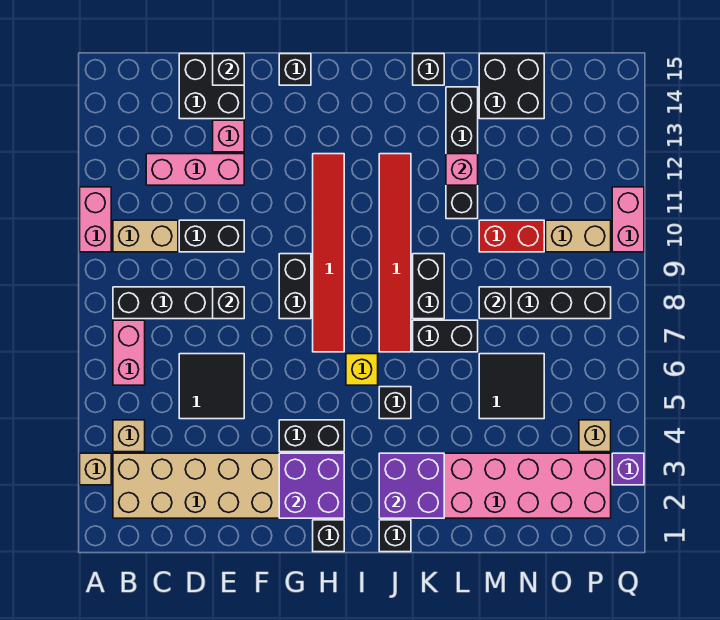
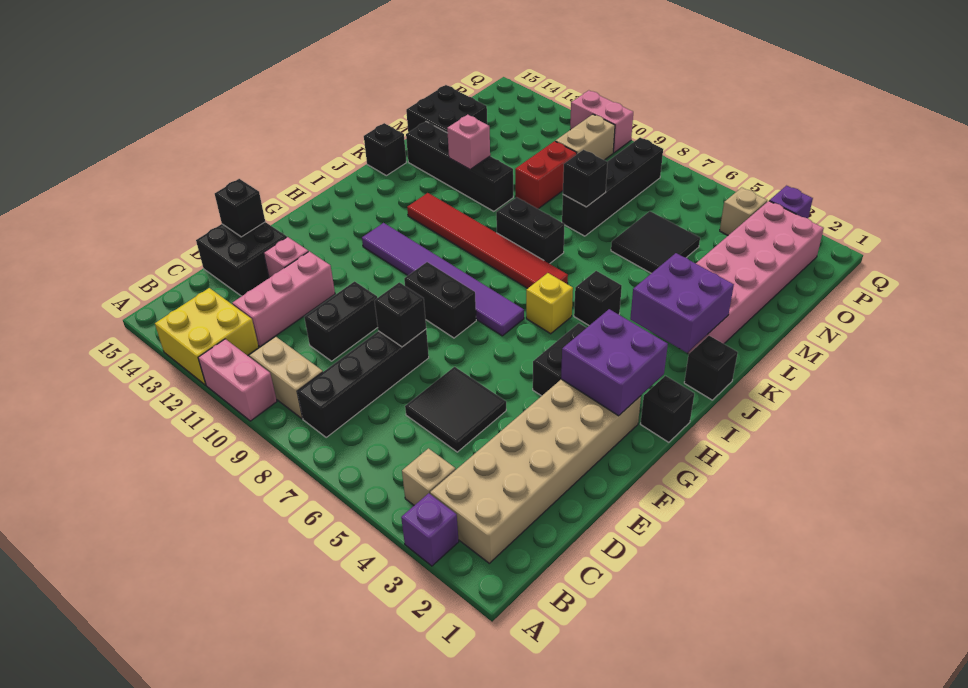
tan 1x1 brick [80,453,111,485] -> purple 1x1 brick [401,493,459,566]
none -> yellow 2x2 brick [155,288,259,385]
pink 1x2 brick [113,320,145,385] -> none
tan 1x2 brick [113,220,178,252] -> tan 1x2 brick turned to [250,337,323,419]
black 1x1 brick [279,54,311,85] -> none
red 1x6 tile [313,154,344,352] -> purple 1x6 tile [362,223,524,336]
black 1x2 brick [413,320,478,352] -> none

